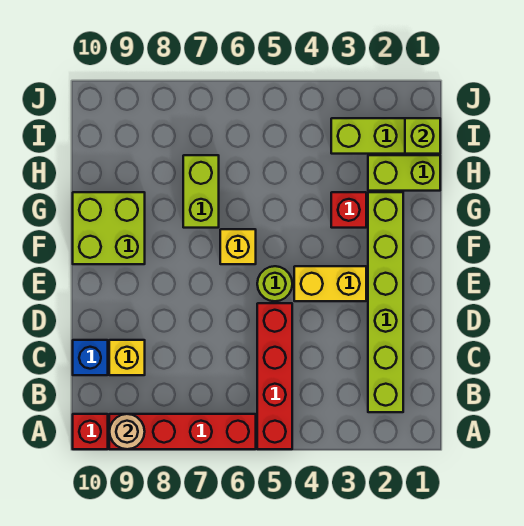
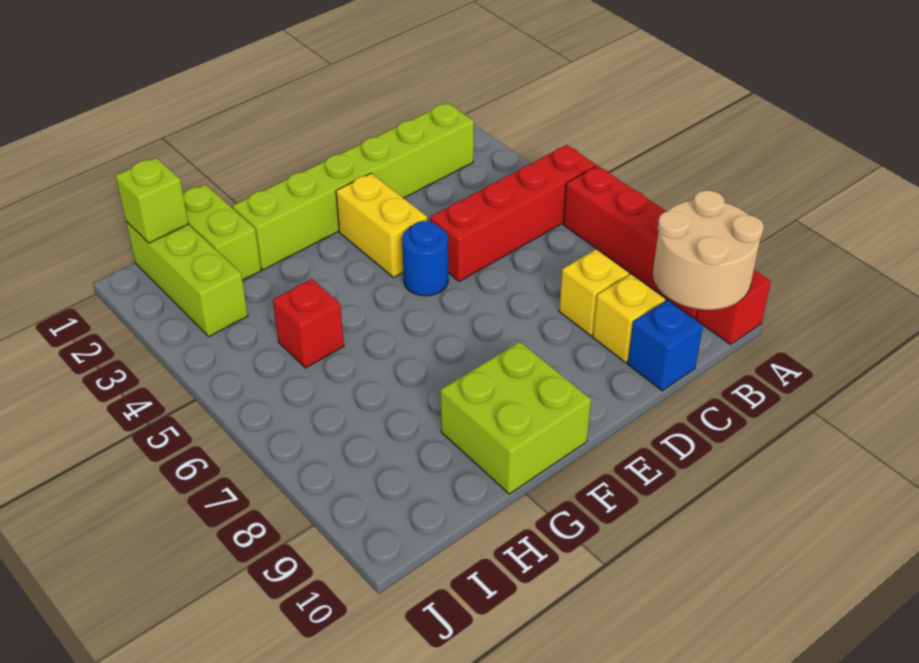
tan 1x1 round brick [109,414,145,449] -> tan 2x2 round brick [653,190,764,310]
lime 1x1 round brick [257,266,292,301] -> blue 1x1 round brick [402,221,448,296]
yellow 1x1 brick [220,229,256,264] -> yellow 1x1 brick moved to [559,249,629,336]
red 1x1 brick [331,192,366,228] -> red 1x1 brick moved to [273,279,344,368]
lime 1x2 brick [183,155,219,228] -> none

